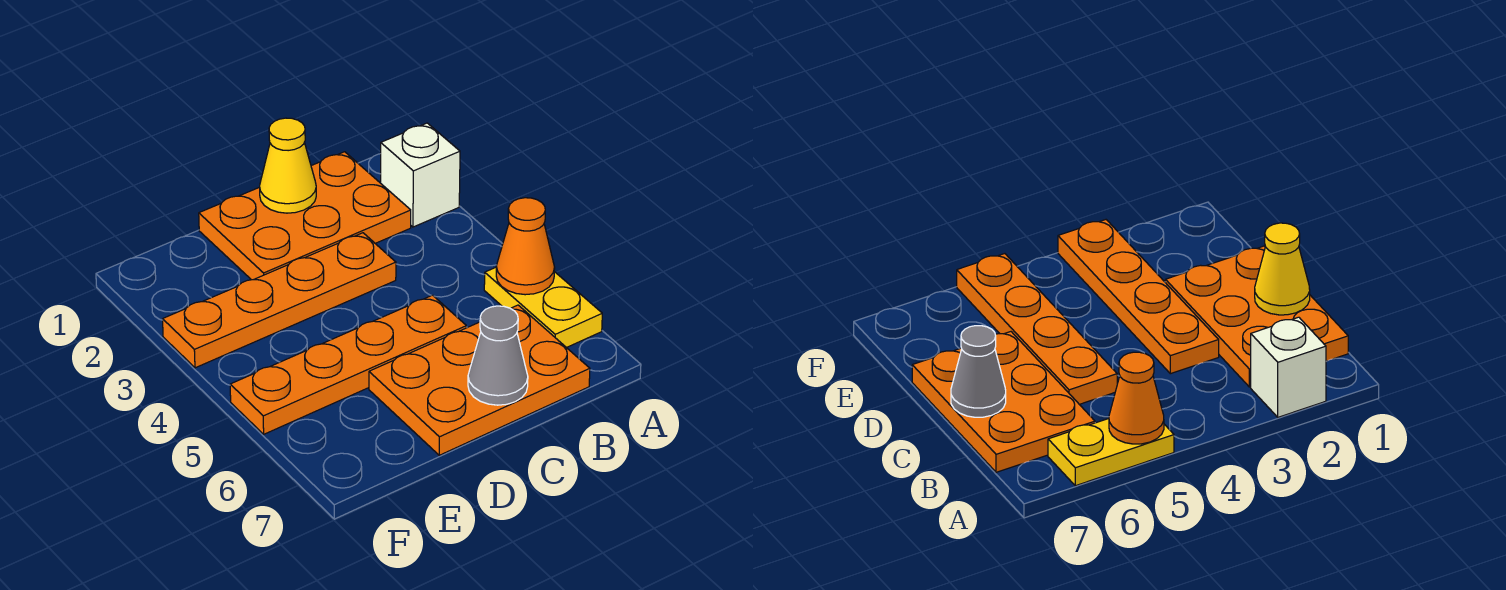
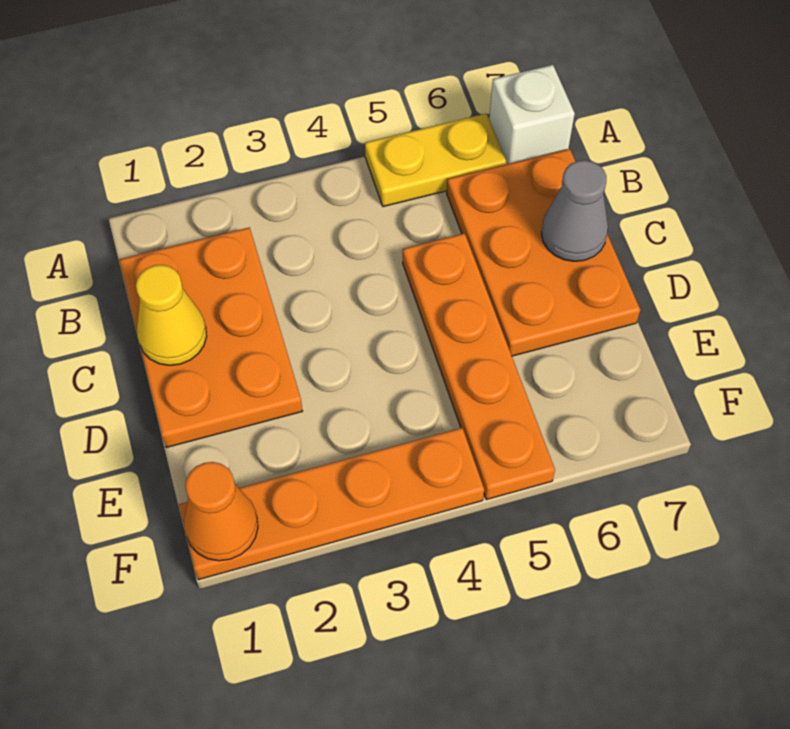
white 1x1 brick [381,123,460,227] -> white 1x1 brick moved to [489,65,575,164]
orange 1x1 cone [496,198,555,295] -> orange 1x1 cone moved to [184,462,258,561]
orange 1x4 plate [163,233,396,368] -> orange 1x4 plate turned to [179,428,484,580]

